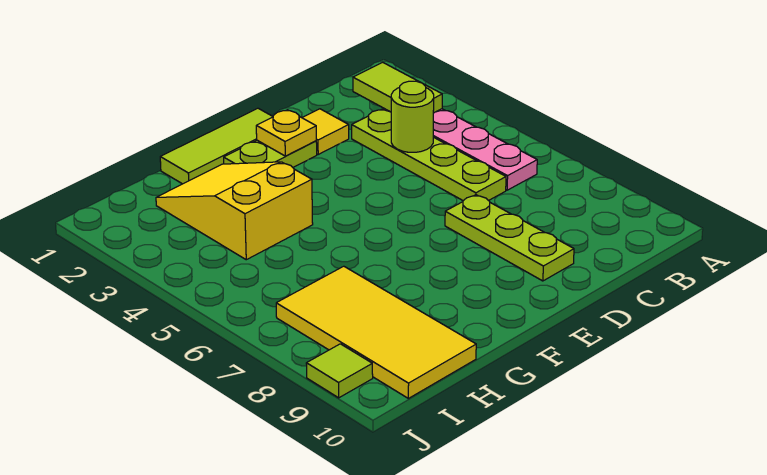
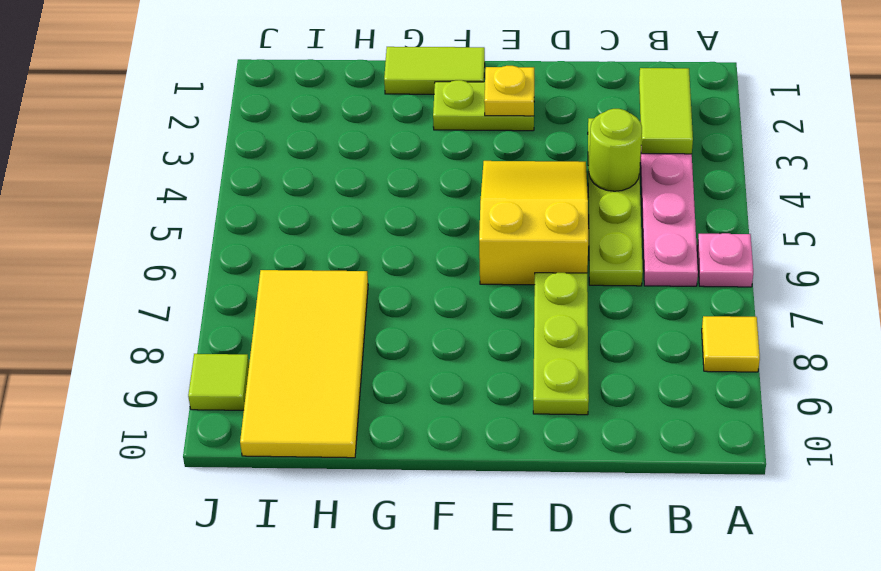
none -> pink 1x1 plate [697,233,753,287]
yellow 1x1 tile [302,109,349,154] -> yellow 1x1 tile moved to [702,316,760,372]
lime 1x3 tile [160,108,273,184] -> lime 1x2 tile [384,47,485,94]
yellow 2x3 slope [156,162,313,260] -> yellow 2x3 slope moved to [479,161,588,285]

